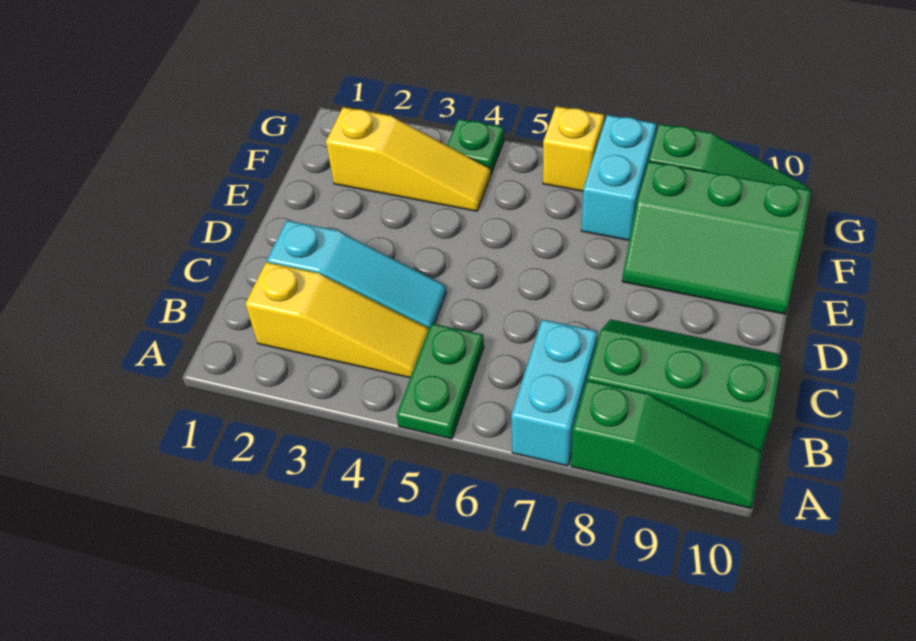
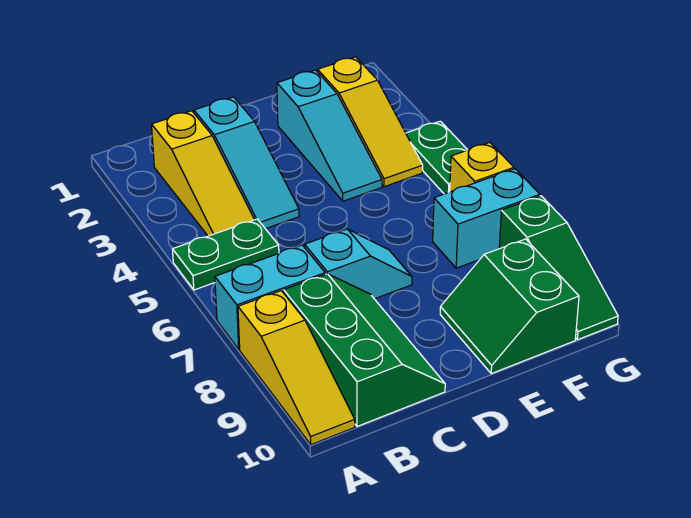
green 1x3 slope [571,380,762,508] -> yellow 1x3 slope [238,291,355,445]
none -> cyan 1x2 slope [305,229,412,299]
none -> cyan 1x3 slope [277,70,382,201]
green 2x3 slope [622,161,811,314] -> green 2x2 slope [440,239,579,374]
green 1x1 plate [447,119,504,174] -> green 1x2 plate [406,121,467,194]

